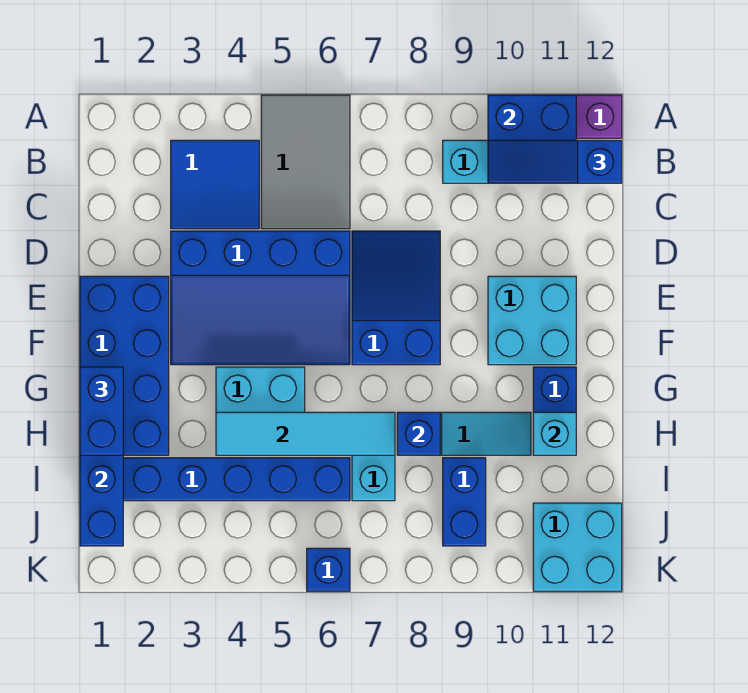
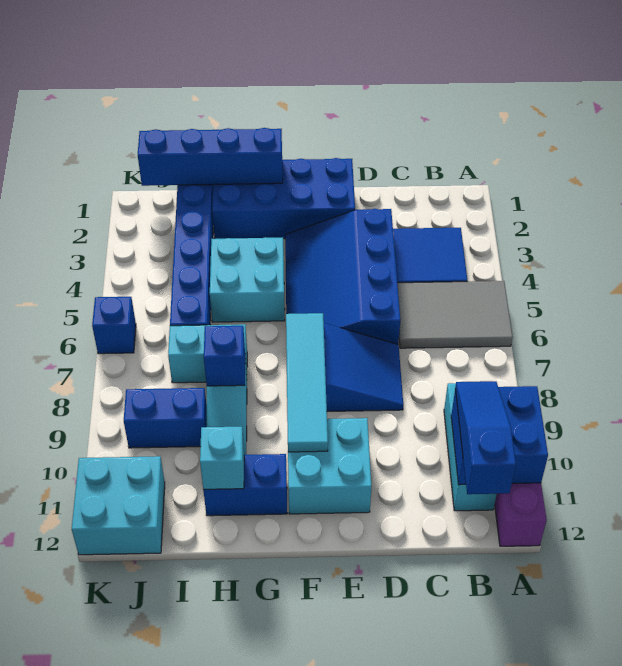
blue 1x2 brick [80,367,123,455] -> none
cyan 1x4 tile [216,412,395,455] -> cyan 1x4 tile moved to [286,313,328,452]

